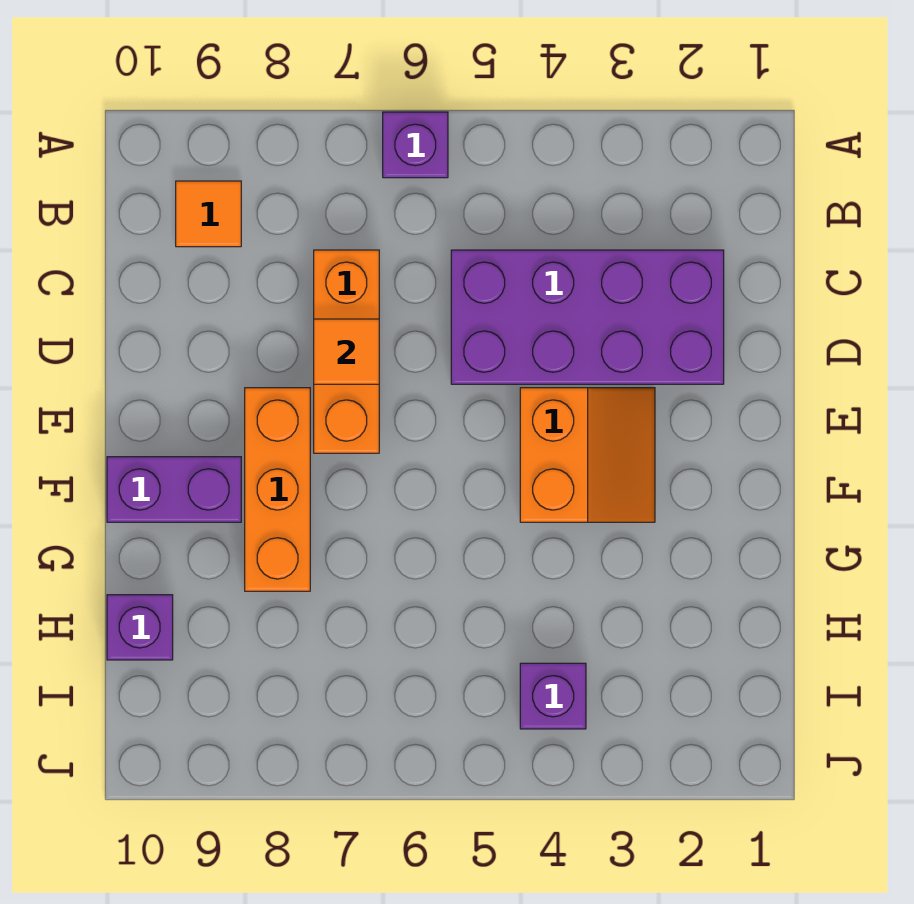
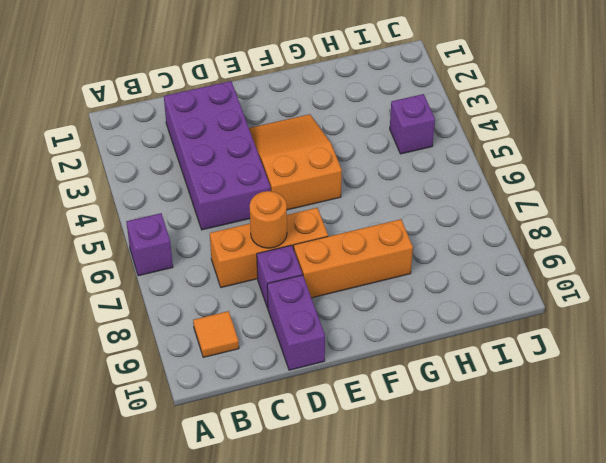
orange 1x1 tile [314,319,379,384] -> orange 1x1 round brick [250,191,287,248]
orange 2x2 slope [520,388,655,522] -> orange 2x3 slope [249,114,342,210]
purple 1x2 brick [107,457,241,522] -> purple 1x2 brick moved to [267,275,325,370]
purple 1x1 brick [107,595,173,660] -> purple 1x1 brick moved to [257,245,302,308]

